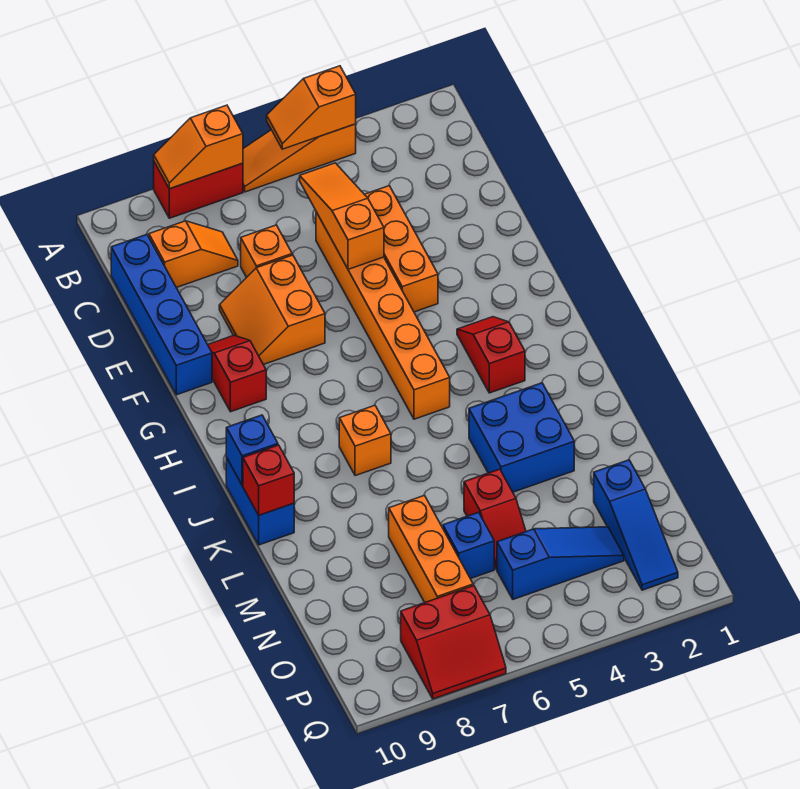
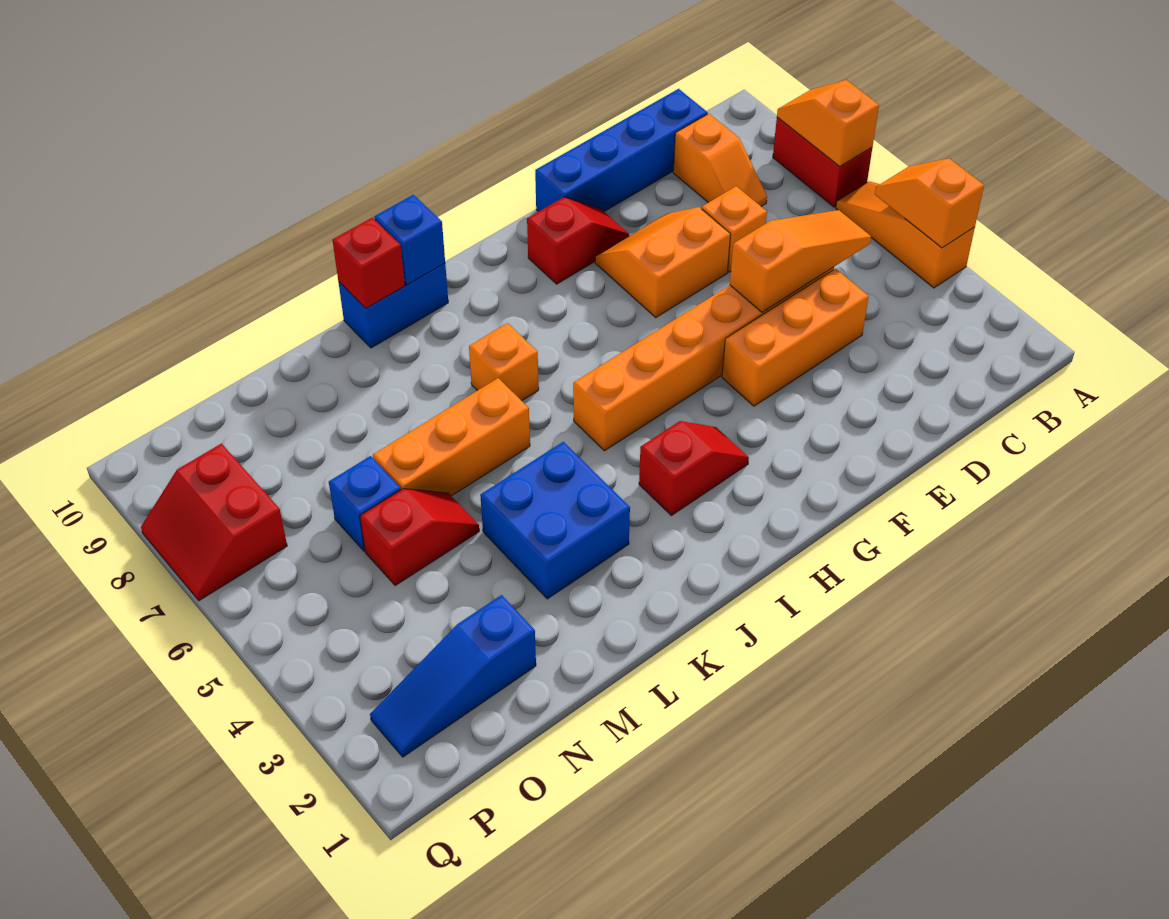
red 1x2 slope [464,469,526,569] -> red 1x2 slope turned to [360,489,479,586]
orange 1x3 brick [389,496,473,602] -> orange 1x3 brick moved to [373,378,530,496]
blue 1x3 slope [497,527,624,599] -> none

